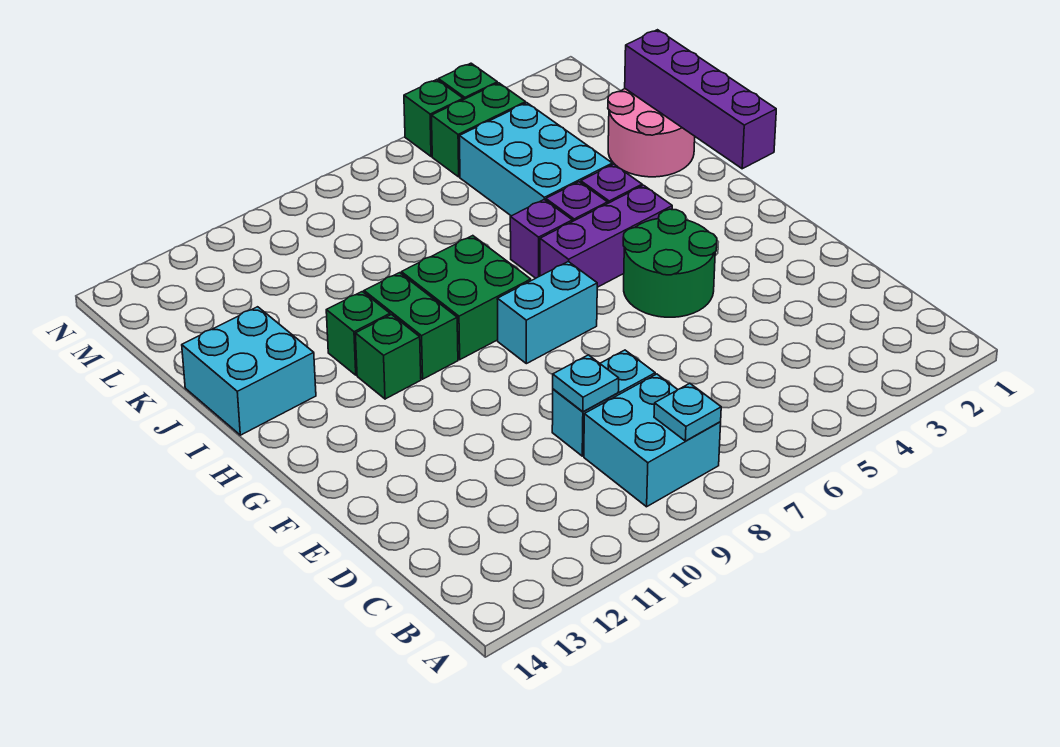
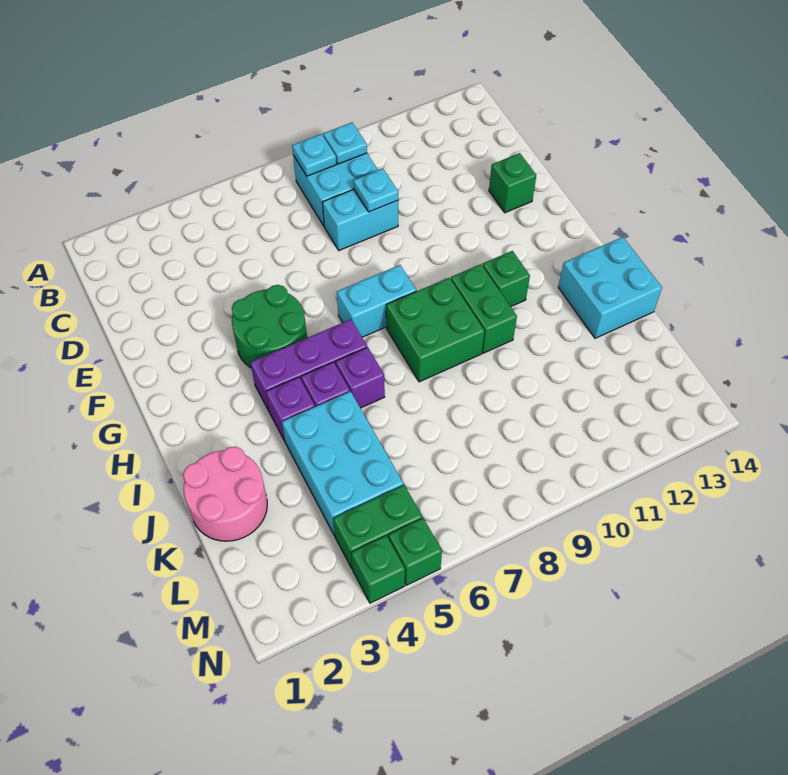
none -> cyan 1x1 plate [323,123,367,164]
purple 1x4 brick [625,30,776,169] -> none
green 1x1 brick [326,292,390,375] -> green 1x1 brick moved to [489,153,536,213]

